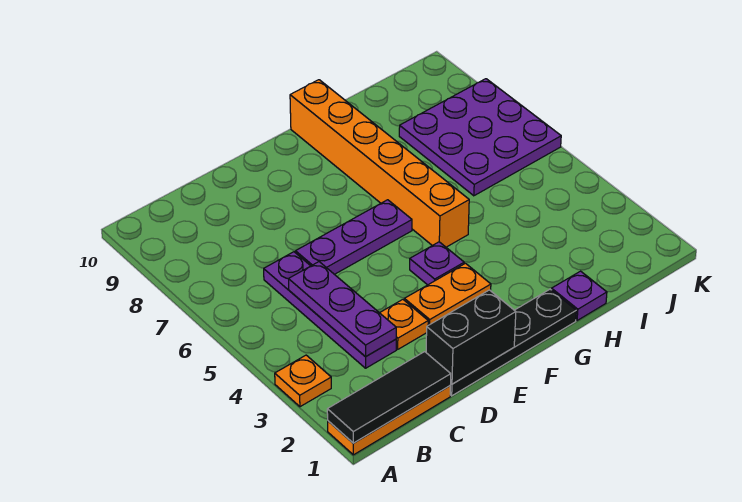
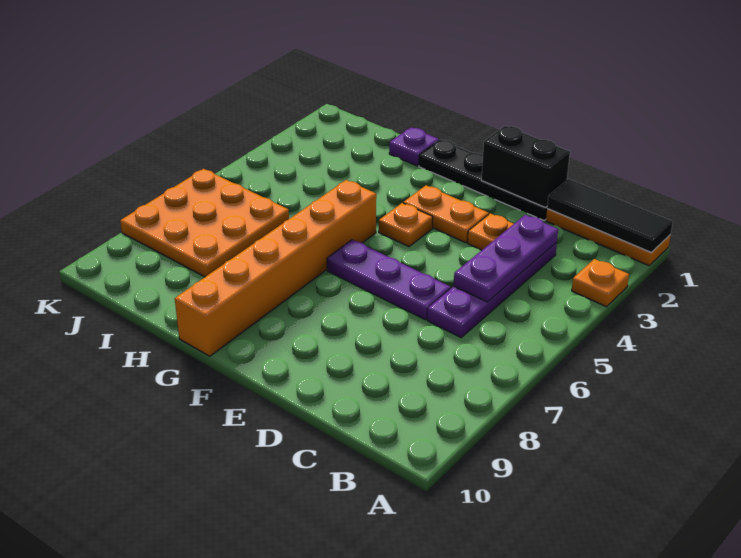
purple 1x1 plate [410,242,464,285] -> orange 1x1 plate [379,203,433,247]
purple 3x3 plate [399,79,561,196] -> orange 3x3 plate [120,169,289,277]

